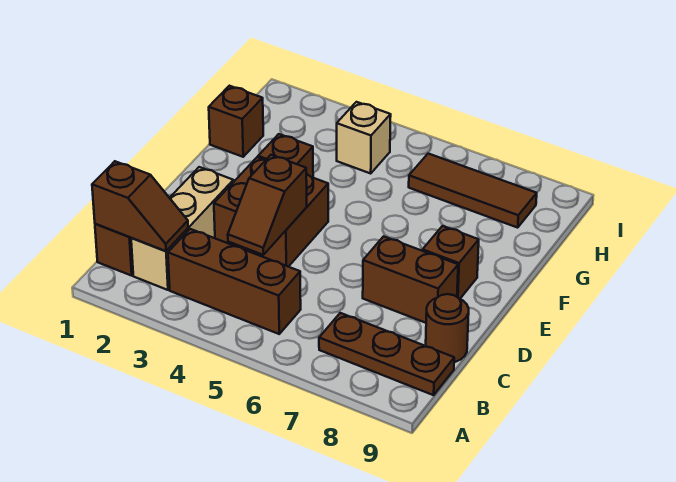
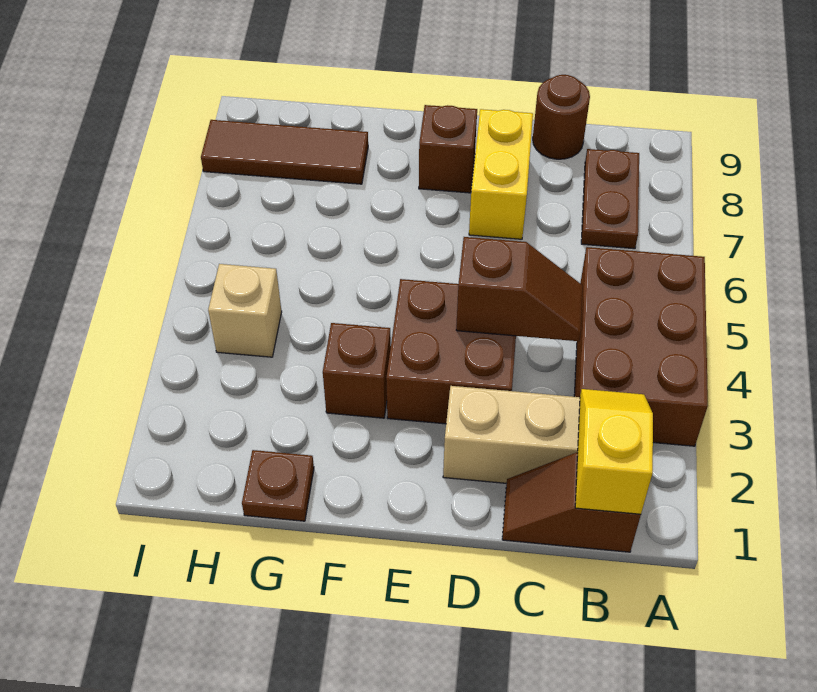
brown 1x2 slope [92,161,188,251] -> yellow 1x2 slope [575,389,653,514]
brown 1x3 brick [168,229,301,334] -> brown 2x3 brick [574,247,708,446]
brown 1x3 plate [319,313,454,395] -> brown 1x2 plate [581,149,639,249]
brown 1x2 brick [363,236,458,323] -> yellow 1x2 brick [469,109,533,239]
brown 1x1 brick [209,86,263,157] -> brown 1x1 plate [242,450,314,521]
brown 1x3 tile [409,154,537,228] -> brown 1x3 tile turned to [201,120,368,184]

